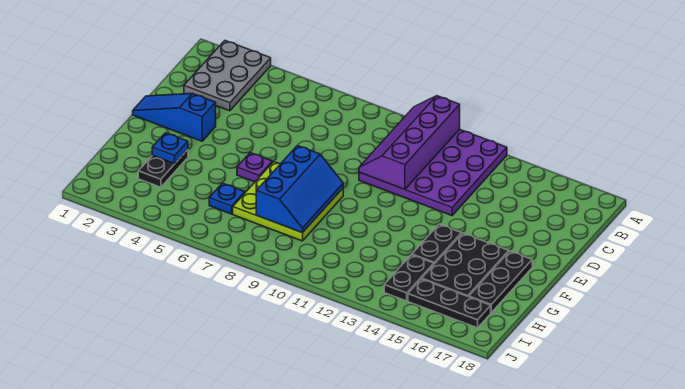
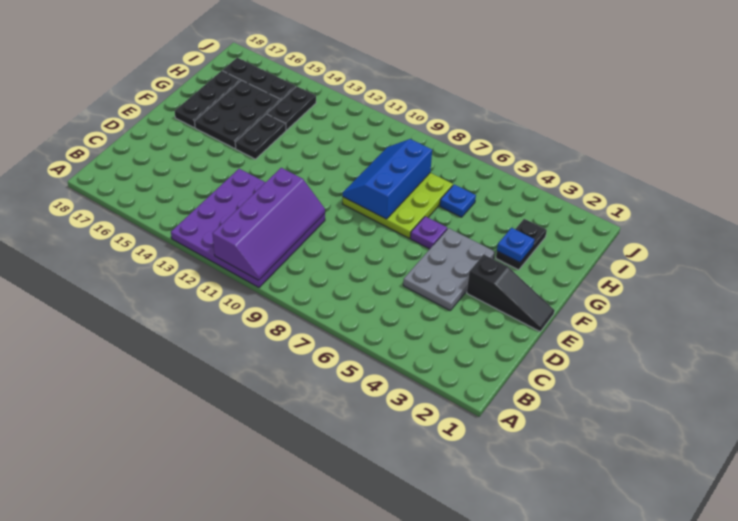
grey 2x3 plate [184,41,271,111] -> grey 2x3 plate moved to [403,228,495,310]
blue 1x3 slope [133,94,216,141] -> black 1x3 slope [467,255,555,331]

